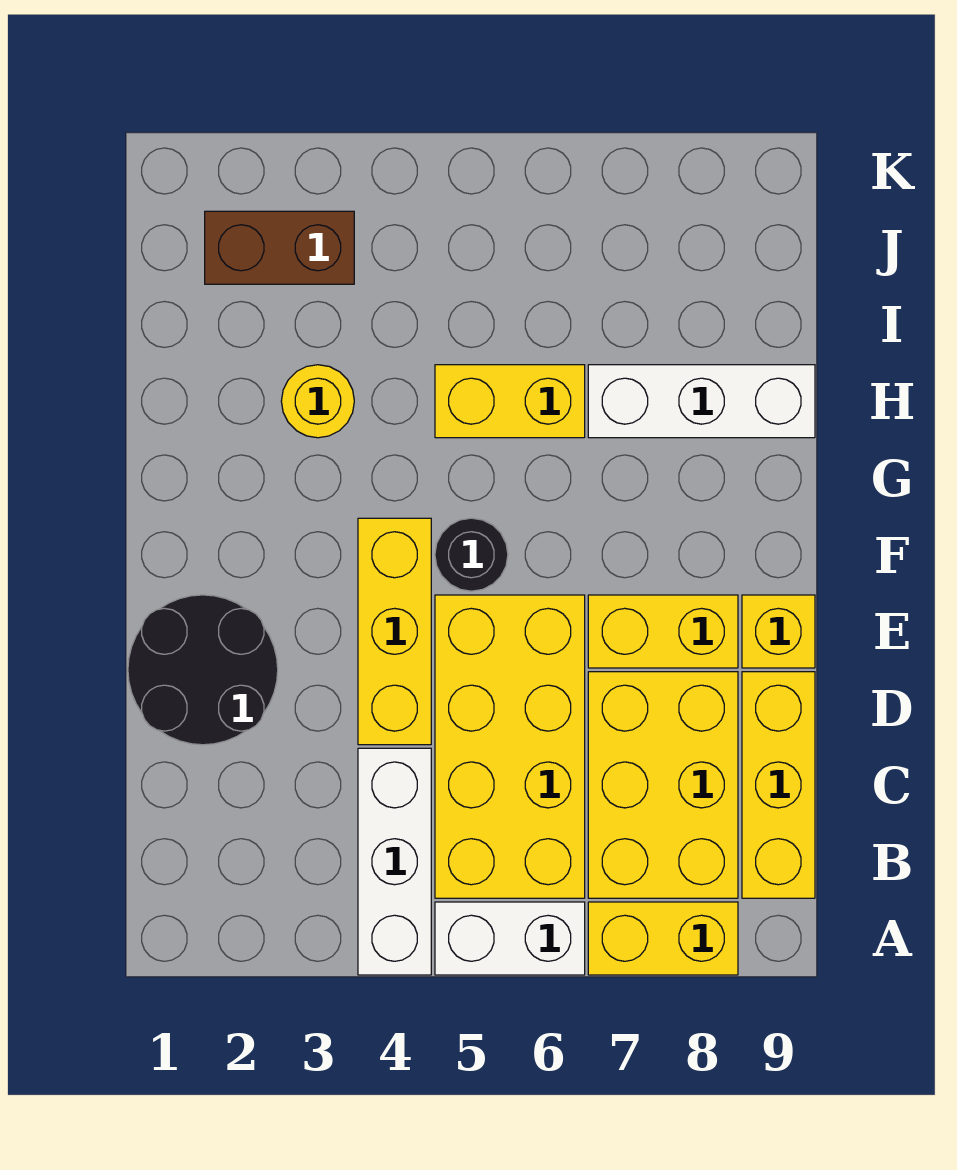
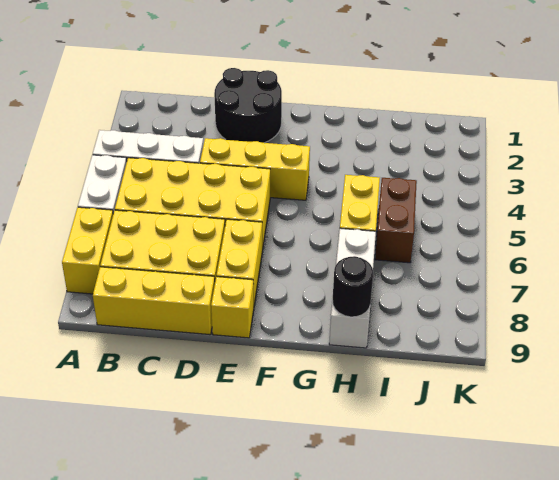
black 1x1 round brick [435,518,508,591] -> black 1x1 round brick moved to [332,256,373,317]
yellow 1x1 round brick [281,365,354,438] -> none
brown 1x2 brick [205,211,354,284] -> brown 1x2 brick moved to [375,178,417,263]

